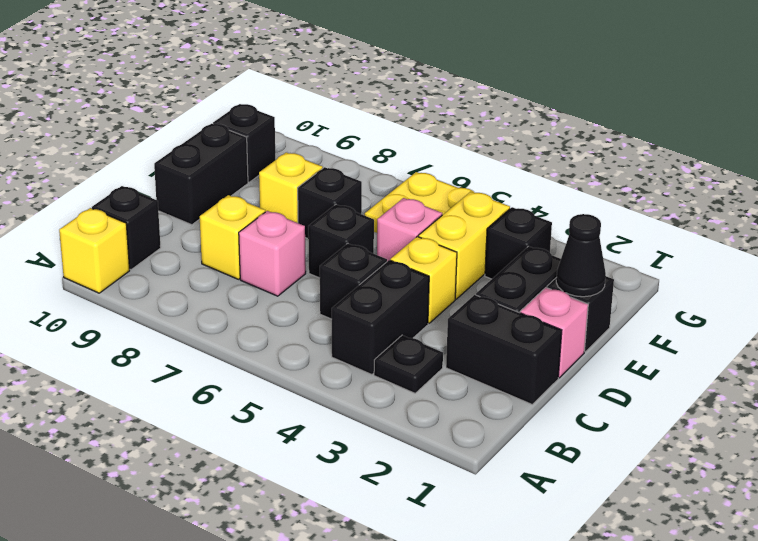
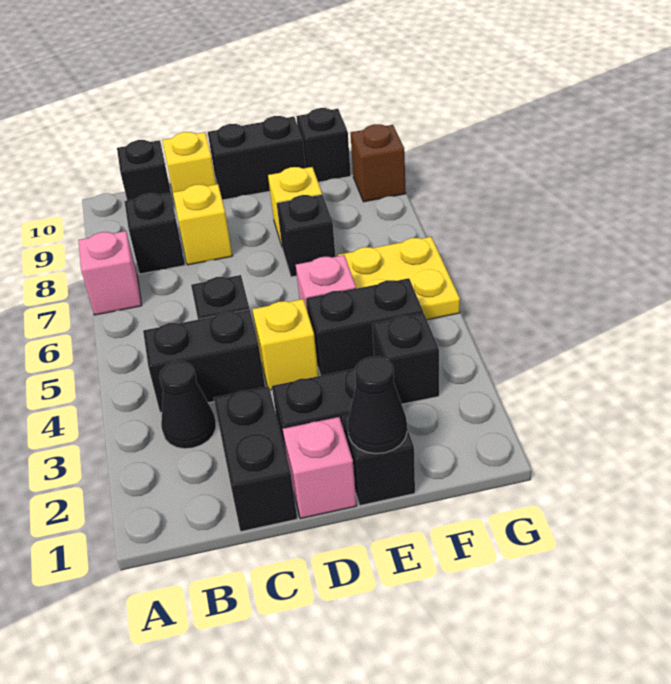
yellow 1x1 brick [59,208,130,293] -> yellow 1x1 brick moved to [162,132,216,192]
black 1x1 plate [374,335,443,393] -> black 1x1 cone [159,361,216,449]
pink 1x1 brick [239,211,306,296] -> pink 1x1 brick moved to [78,231,142,315]
black 1x1 brick [308,204,374,278] -> black 1x1 brick moved to [125,193,185,274]
yellow 1x2 brick [418,192,510,299] -> black 1x2 brick [306,278,423,376]
none -> brown 1x1 brick [351,124,406,202]

